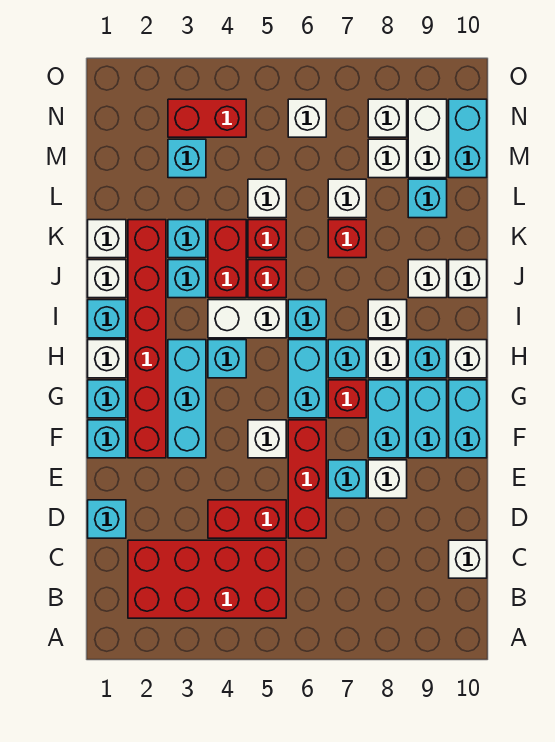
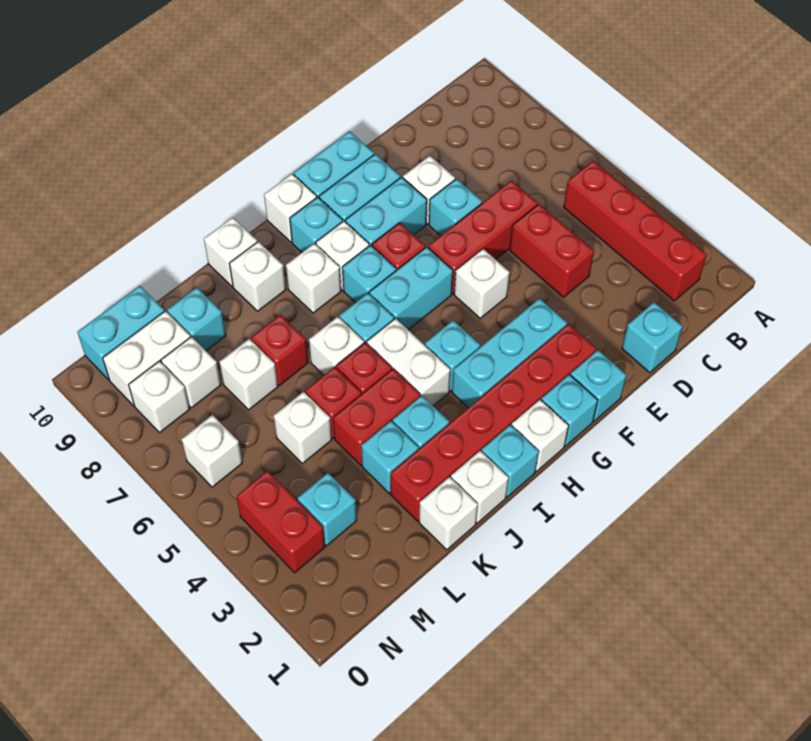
red 2x4 brick [128,540,286,618] -> red 1x4 brick [564,161,707,301]
white 1x1 brick [449,540,487,578] -> white 1x1 brick moved to [309,317,364,375]

